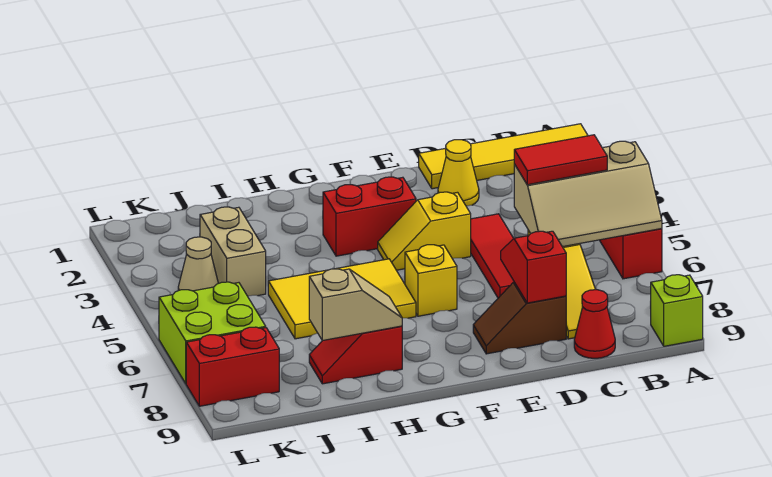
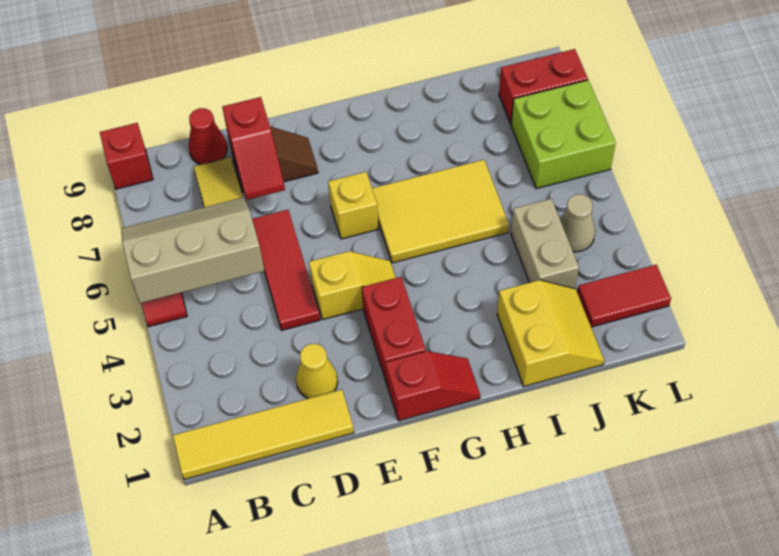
lime 1x1 brick [650,275,703,346] -> red 1x1 brick [100,123,153,189]
red 1x2 tile [514,135,607,185] -> red 1x2 tile moved to [577,265,671,327]
red 1x2 brick [323,177,416,256] -> red 1x2 brick turned to [362,277,426,383]
red 1x2 slope [309,326,402,384] -> red 1x2 slope moved to [386,351,480,421]
tan 1x2 slope [309,269,402,341] -> none
none -> yellow 2x2 slope [497,280,604,386]

